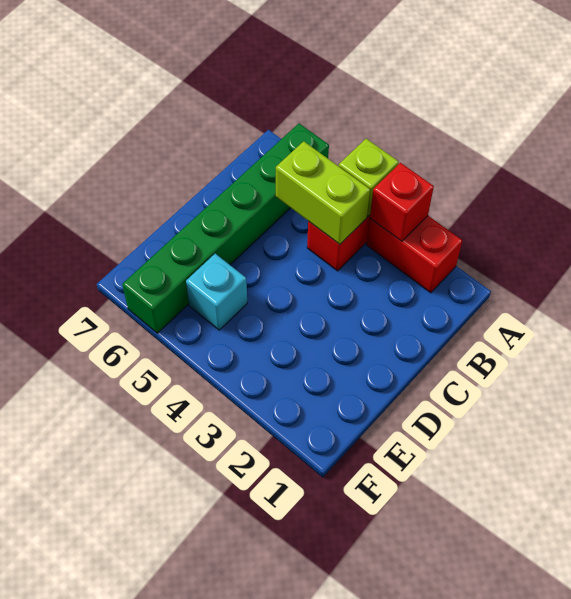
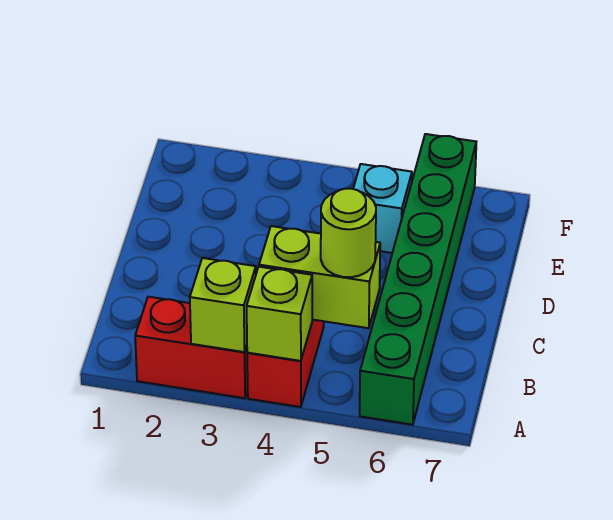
red 1x1 brick [370,163,434,241] -> lime 1x1 brick [190,258,256,352]
none -> lime 1x1 round brick [321,189,376,277]

